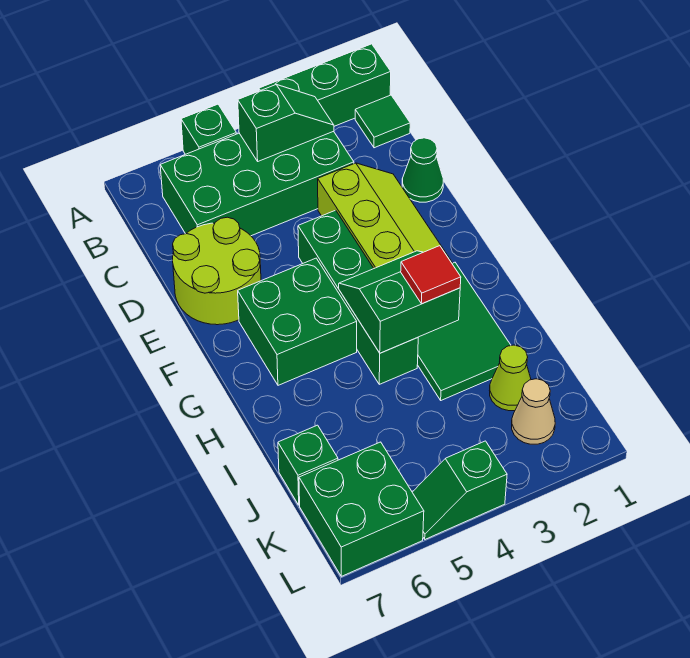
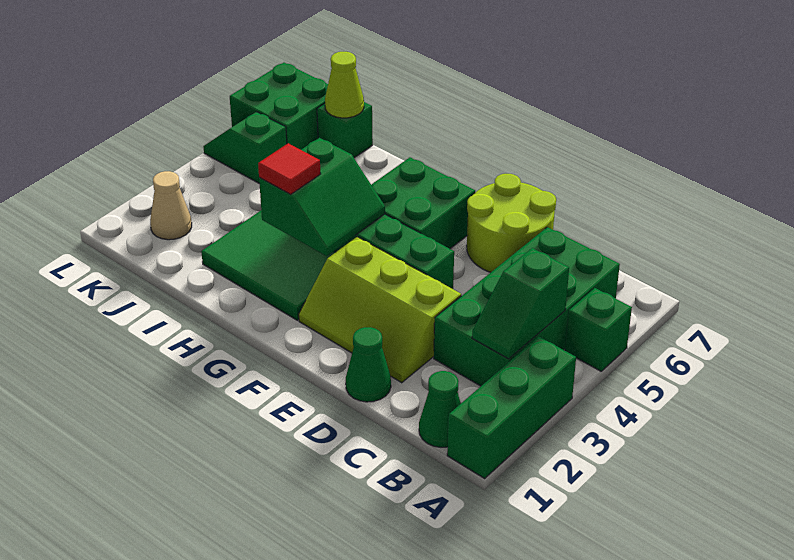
green 1x1 tile [355,95,410,148] -> green 1x1 cone [419,371,461,447]
lime 1x1 cone [489,345,531,411] -> lime 1x1 cone moved to [325,52,364,118]
green 1x2 slope [412,441,507,539] -> green 1x2 slope turned to [203,112,287,183]

